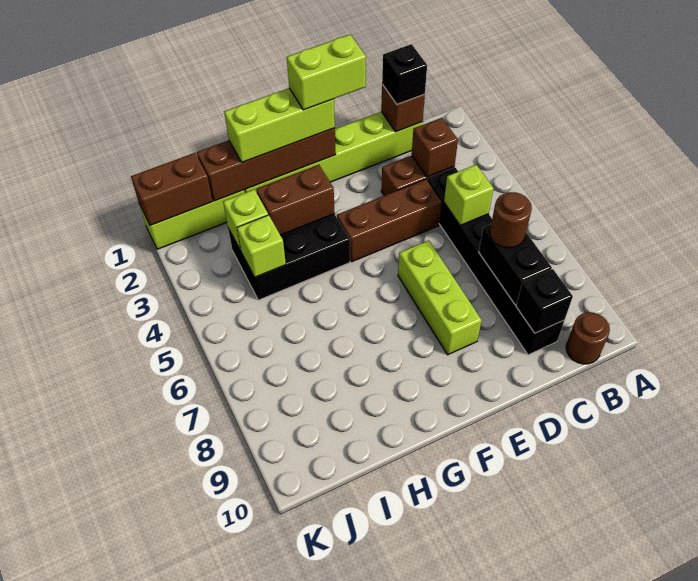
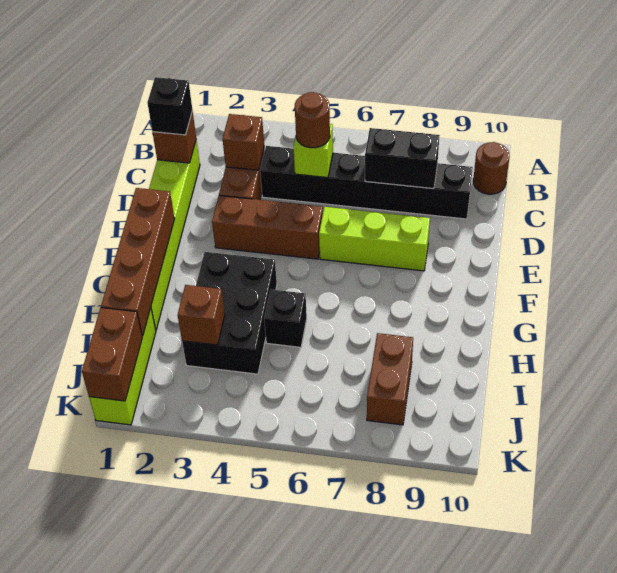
brown 1x1 round brick [490,192,532,248] -> brown 1x1 round brick moved to [295,92,330,148]
black 1x1 brick [516,269,573,333] -> black 1x1 brick moved to [264,290,307,347]
brown 1x3 brick [337,179,442,262] -> brown 1x3 brick turned to [212,195,323,259]
lime 1x2 brick [287,35,366,110] -> none
lime 1x3 brick [224,88,335,162] -> none
brown 1x2 brick [256,165,335,235] -> brown 1x2 brick moved to [367,333,413,425]
lime 1x1 brick [223,189,268,251] -> brown 1x1 brick [178,285,225,345]
lime 1x1 brick [237,215,286,277] -> none

